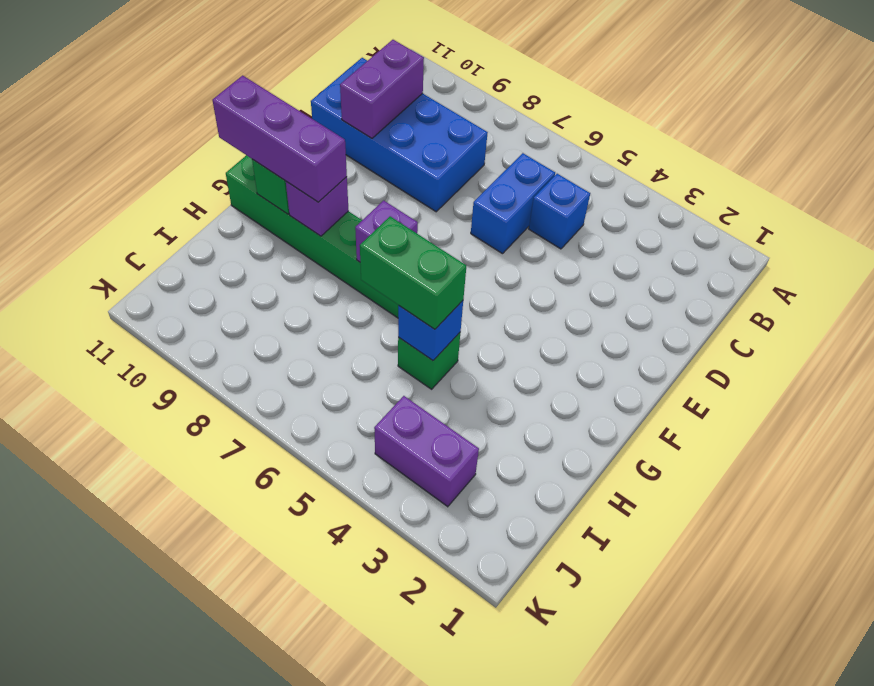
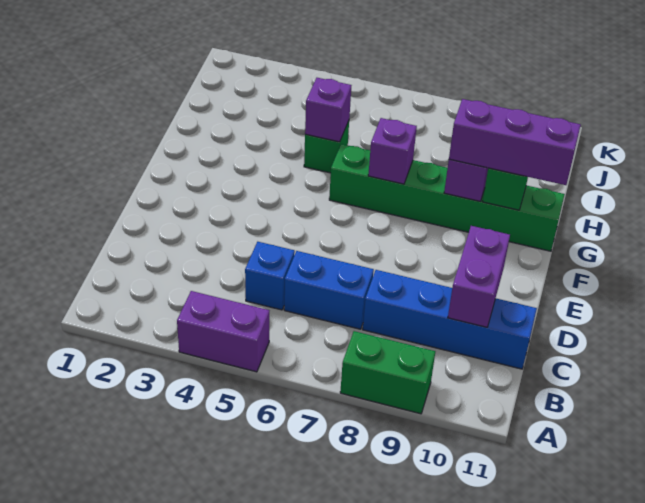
blue 1x2 brick [471,153,555,254] -> blue 1x2 brick turned to [284,251,374,329]
blue 2x4 brick [311,58,488,212] -> blue 1x4 brick [363,270,537,369]
blue 1x1 brick [398,301,463,360] -> purple 1x1 brick [305,78,351,142]
green 1x2 brick [360,216,466,329] -> green 1x2 brick moved to [340,331,435,414]
purple 1x2 brick [374,396,479,507] -> purple 1x2 brick moved to [177,291,269,372]

